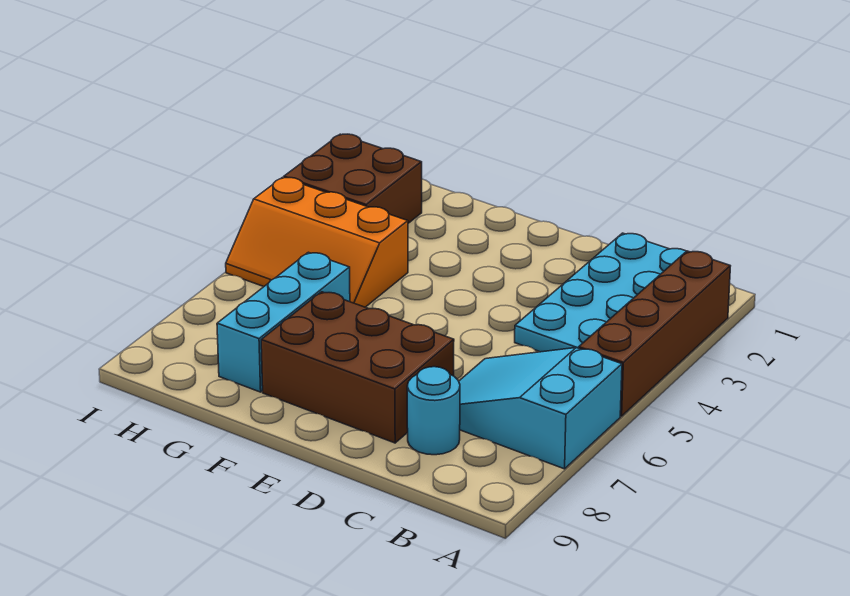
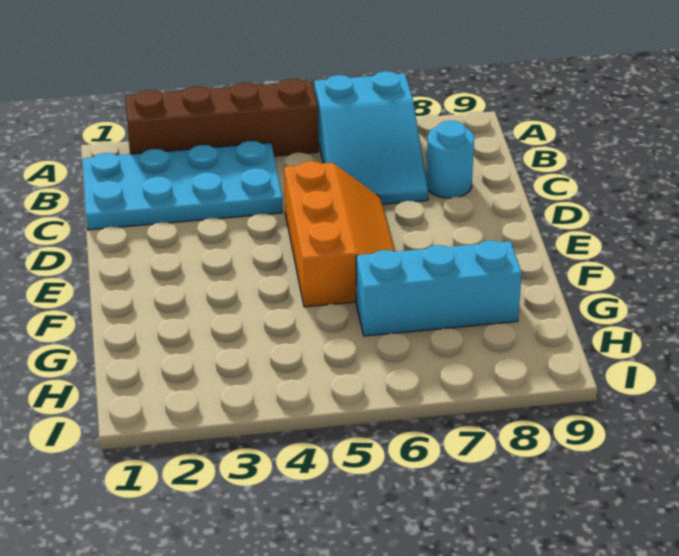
brown 2x3 brick [261,292,454,443] -> none
orange 2x3 slope [226,177,408,307] -> orange 2x3 slope moved to [284,161,395,307]
brown 2x2 brick [284,134,422,223] -> none

